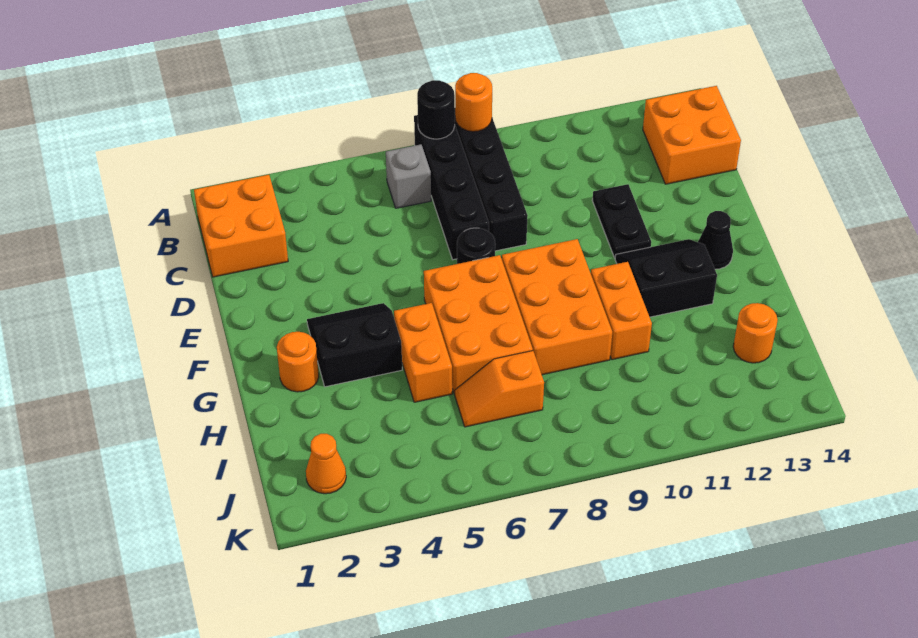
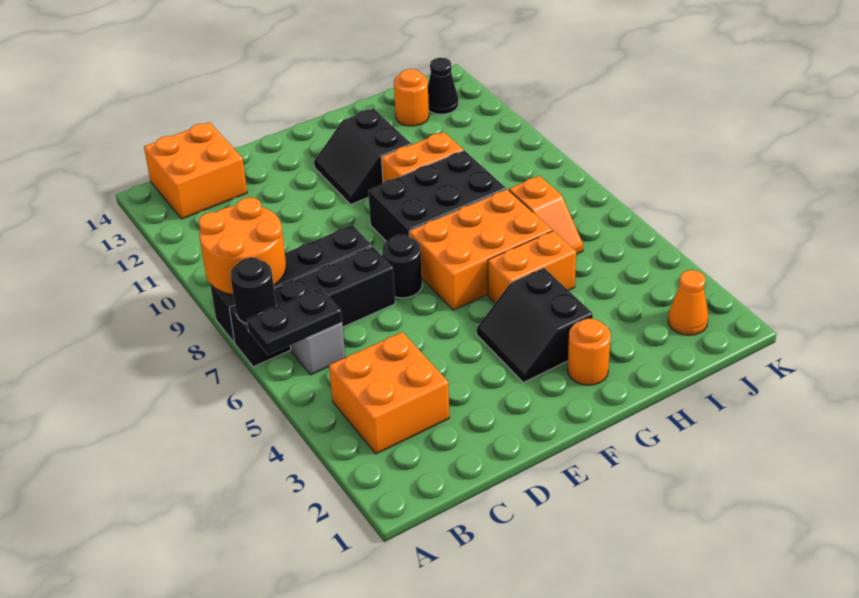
orange 1x1 round brick [455,73,492,132] -> orange 2x2 round brick [199,197,286,295]
orange 2x2 brick [194,175,288,277] -> orange 2x2 brick moved to [329,332,449,454]
black 1x2 plate [592,184,651,258] -> black 1x2 plate moved to [247,287,342,355]
orange 2x3 brick [502,239,612,375] -> black 2x3 brick [368,150,506,241]
black 1x1 cone [698,211,733,269] -> black 1x1 cone moved to [428,58,458,114]

